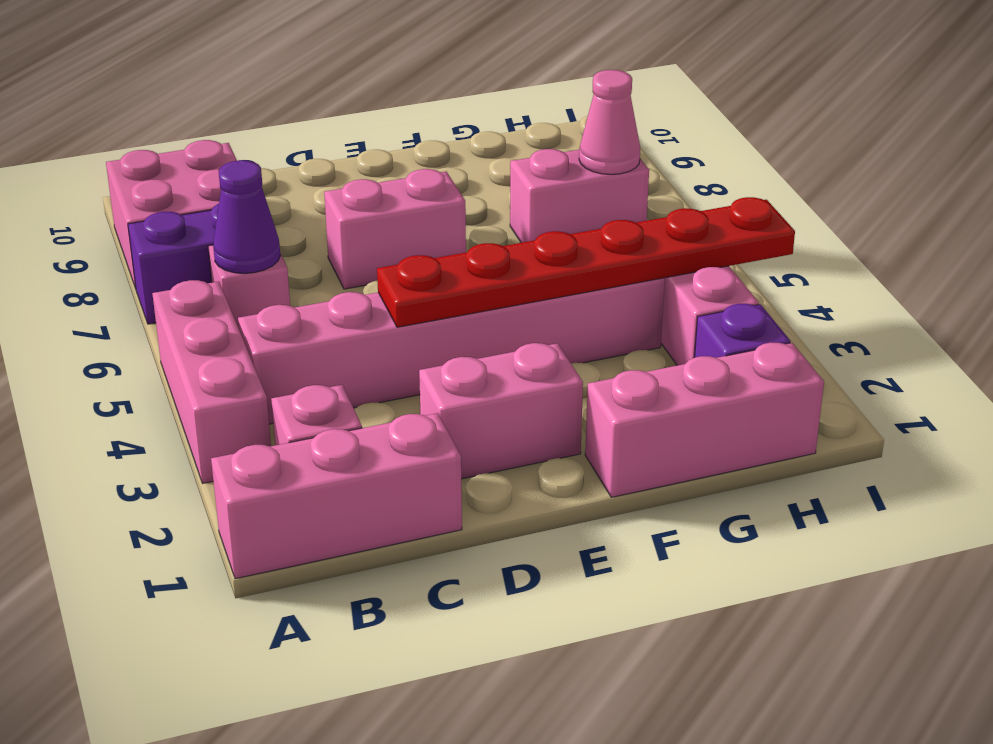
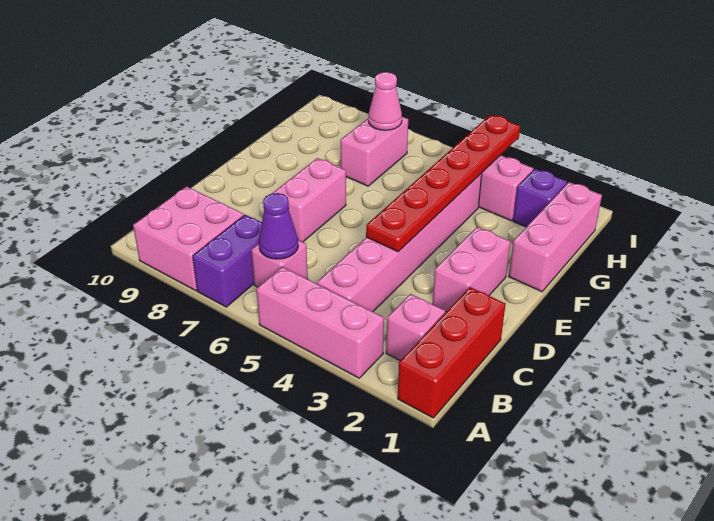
pink 1x3 brick [211,413,462,579] -> red 1x3 brick [398,287,506,418]

